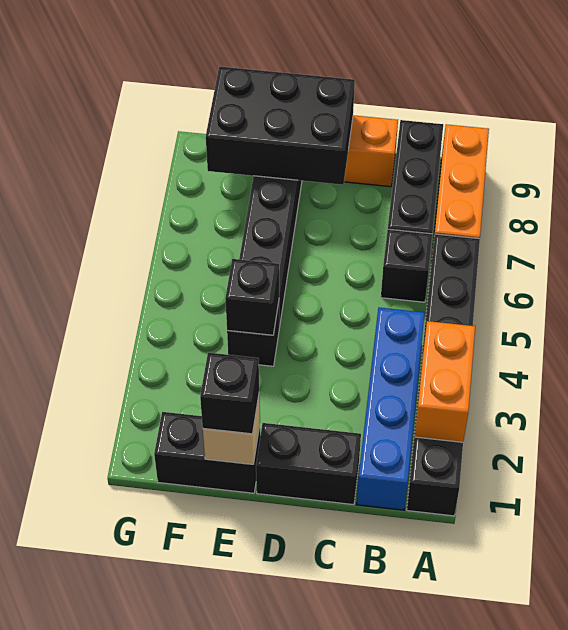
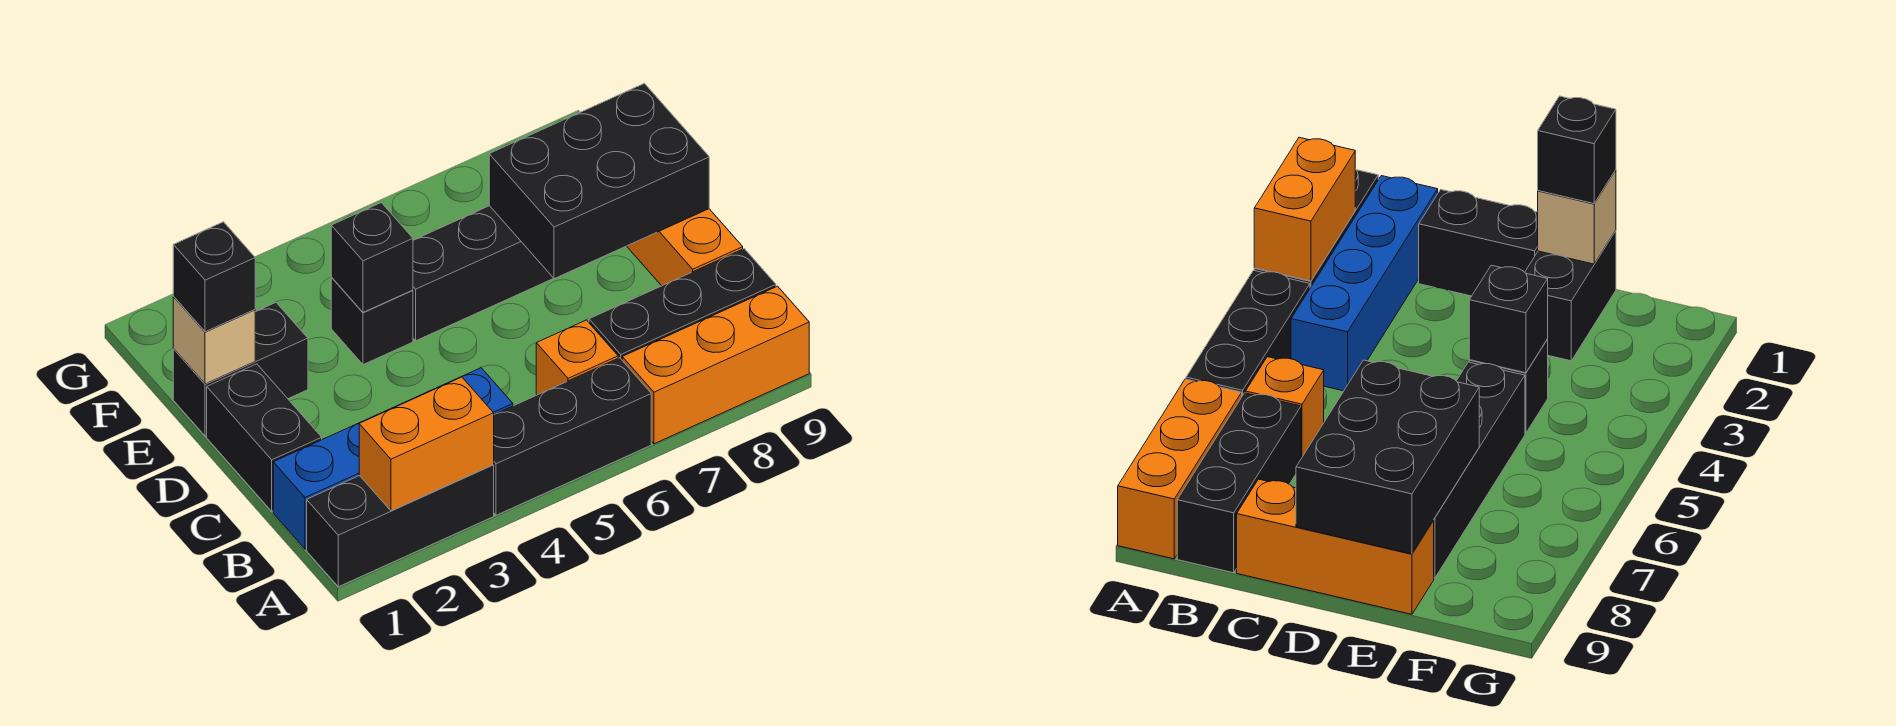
black 1x1 brick [381,229,432,302] -> orange 1x1 brick [536,320,618,395]
black 2x3 brick [206,66,355,185] -> black 2x3 brick turned to [489,83,709,279]
black 1x2 brick [154,412,260,493] -> black 1x2 brick turned to [173,302,308,436]

